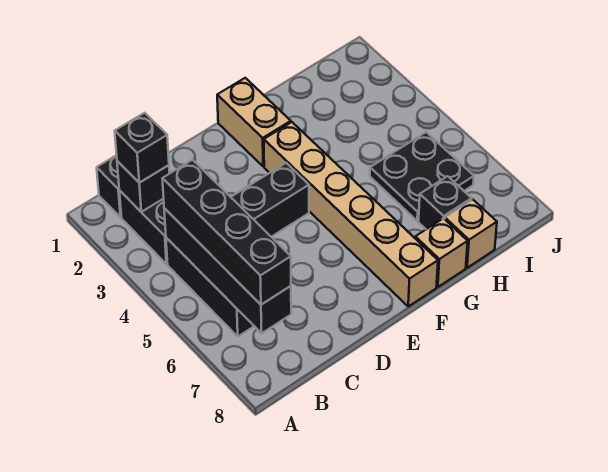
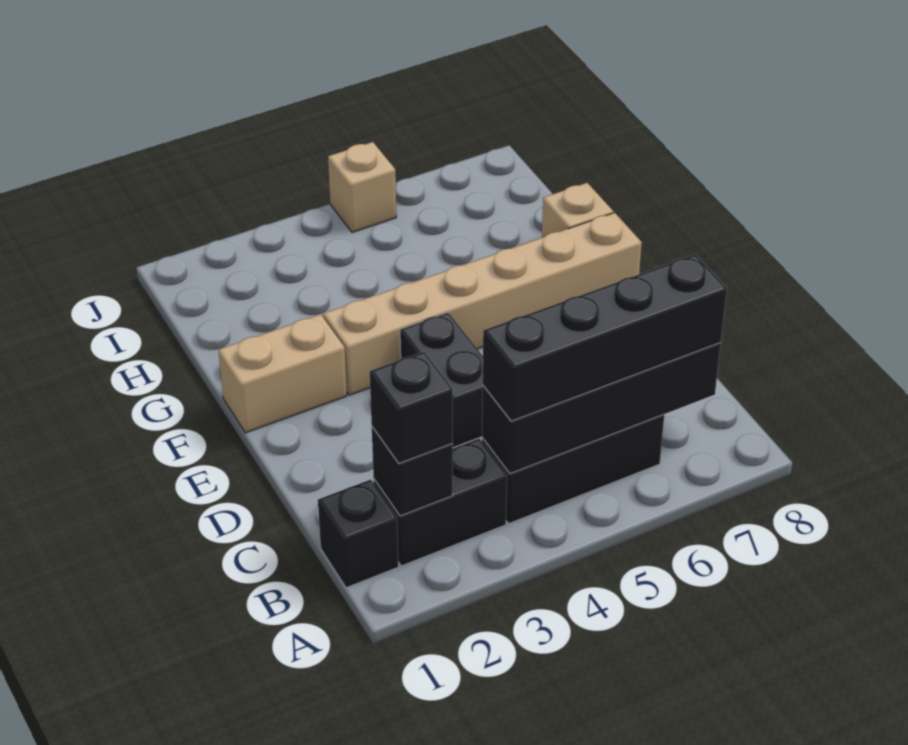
black 2x2 plate [370,132,474,221] -> none
black 1x1 brick [418,176,472,229] -> none
tan 1x1 brick [445,199,497,268] -> tan 1x1 brick moved to [328,142,396,232]

